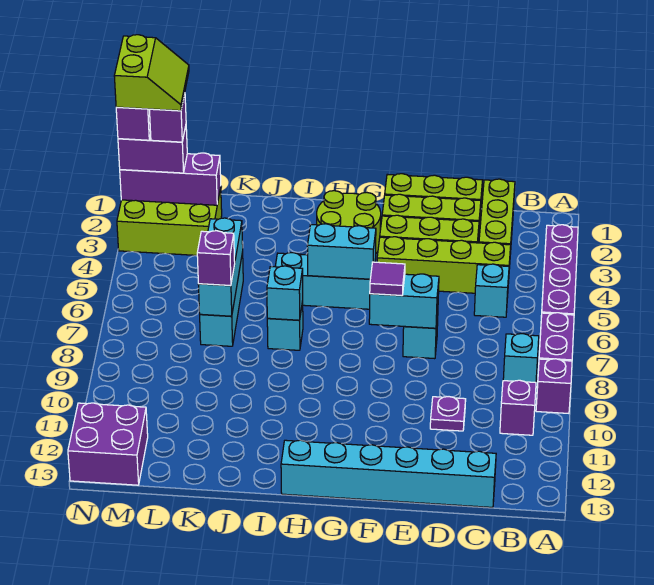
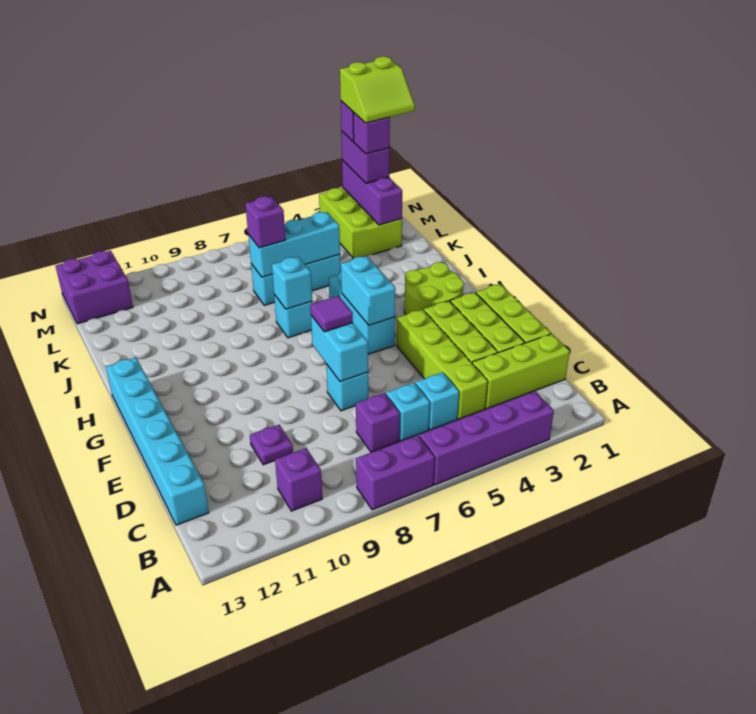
purple 1x1 brick [536,359,572,413] -> purple 1x1 brick moved to [356,393,400,452]
cyan 1x1 brick [503,334,539,383] -> cyan 1x1 brick moved to [386,383,430,441]

